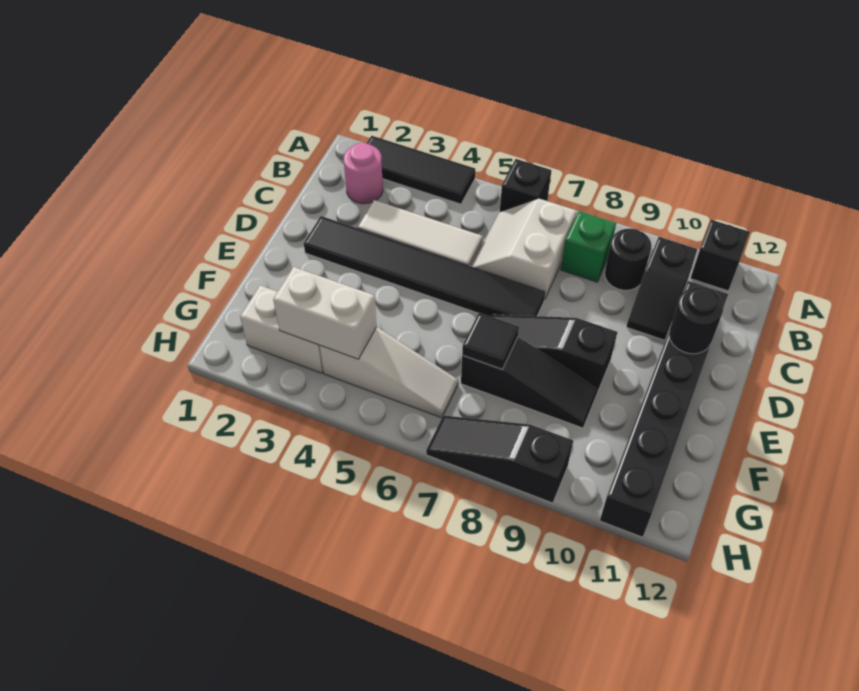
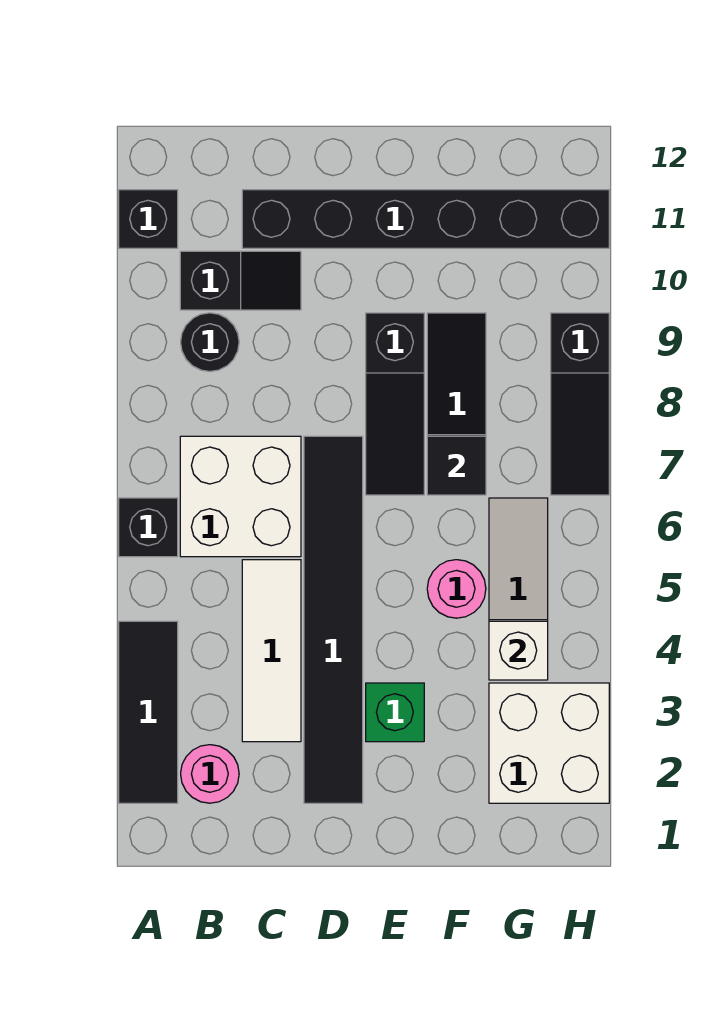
white 2x2 slope [471,198,577,300] -> white 2x2 brick [180,436,301,557]
green 1x1 brick [561,211,616,282] -> green 1x1 brick moved to [366,683,424,742]
black 1x1 round brick [669,287,724,354] -> none
none -> pink 1x1 round brick [427,560,486,618]
white 1x2 brick [240,285,323,373] -> white 2x2 brick [489,683,609,803]
white 1x2 brick [273,267,377,359] -> white 1x1 brick [489,621,548,680]

